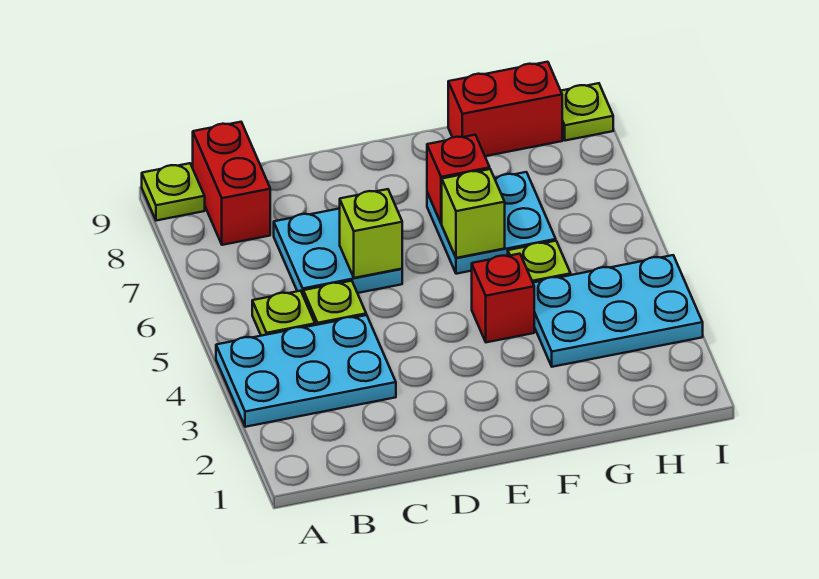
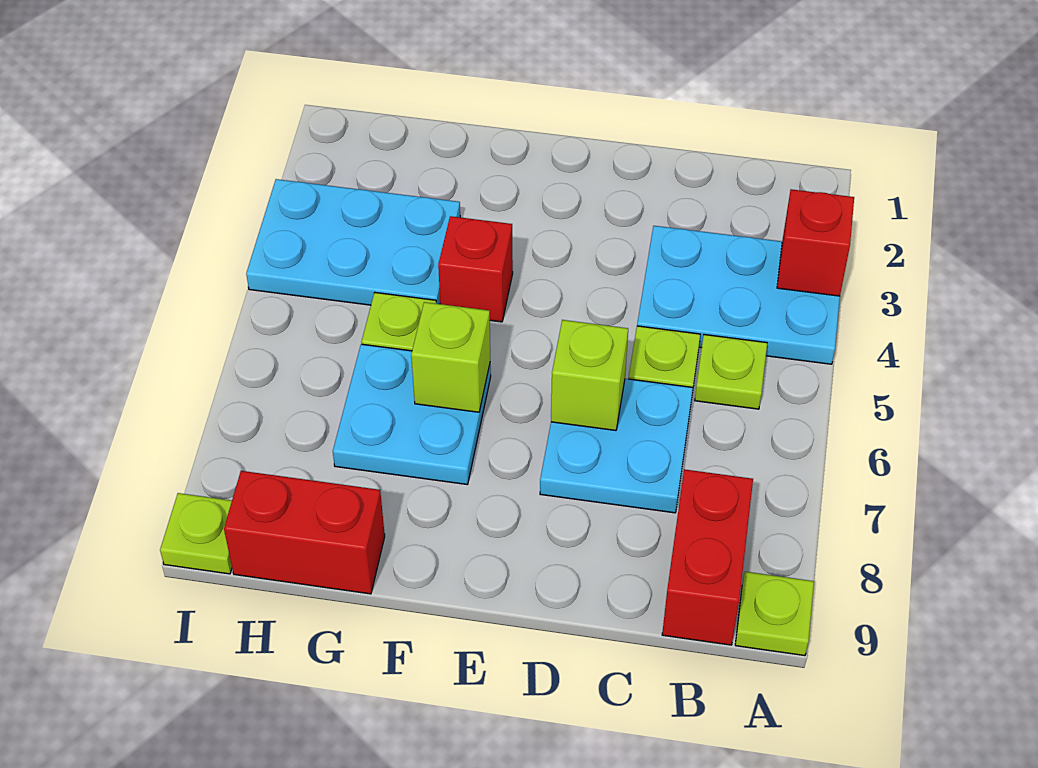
red 1x1 brick [427,135,490,224] -> red 1x1 brick moved to [777,189,854,296]

